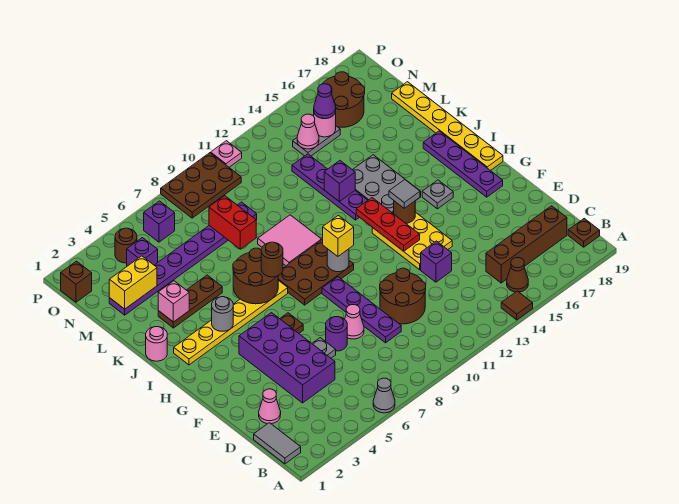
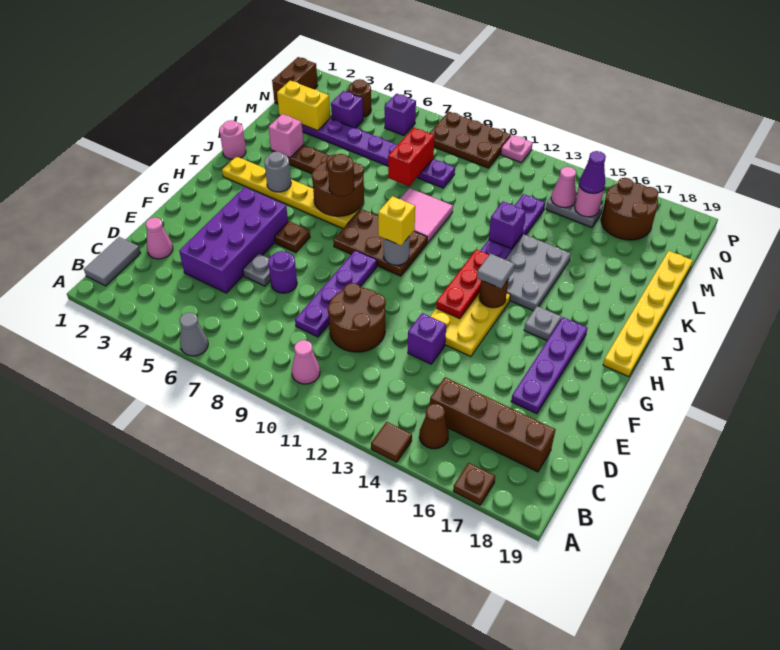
brown 1x1 plate [568,219,600,247] -> brown 1x1 plate moved to [453,463,495,505]
pink 1x1 cone [345,305,364,339] -> pink 1x1 cone moved to [292,340,320,384]
purple 1x4 plate [423,131,503,197] -> purple 1x4 plate moved to [511,317,587,414]
brown 1x1 brick [61,261,92,302] -> brown 1x2 brick [272,57,318,104]

